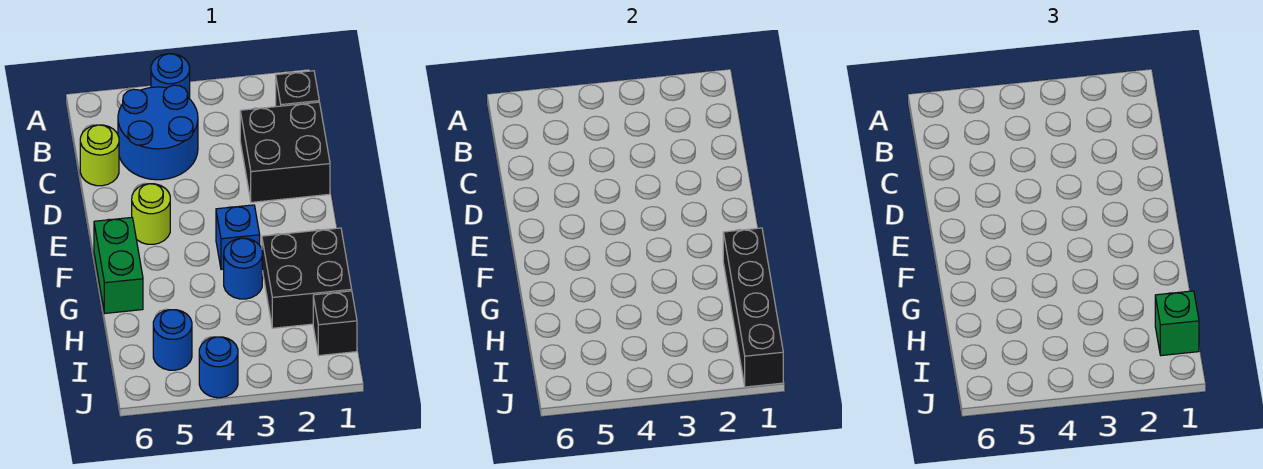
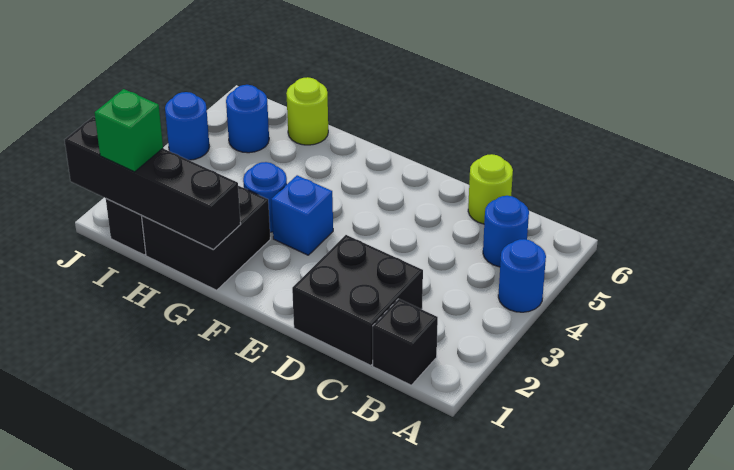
blue 2x2 round brick [118,85,198,180] -> blue 1x1 round brick [483,196,529,267]
lime 1x1 round brick [132,184,170,244] -> lime 1x1 round brick moved to [286,77,328,145]
green 1x2 brick [94,217,143,313] -> none

